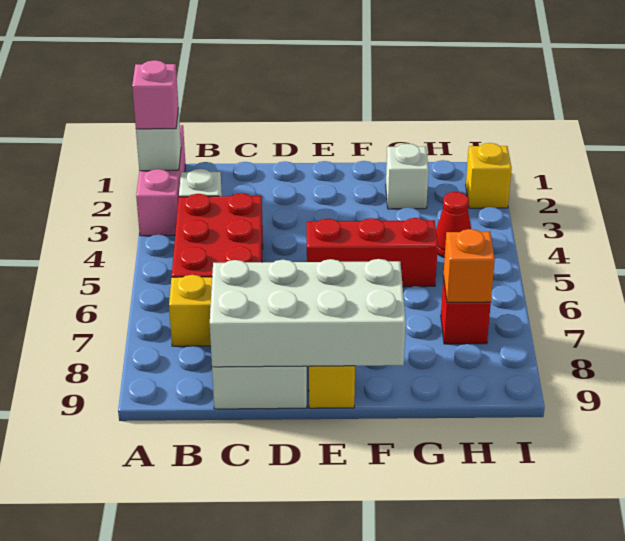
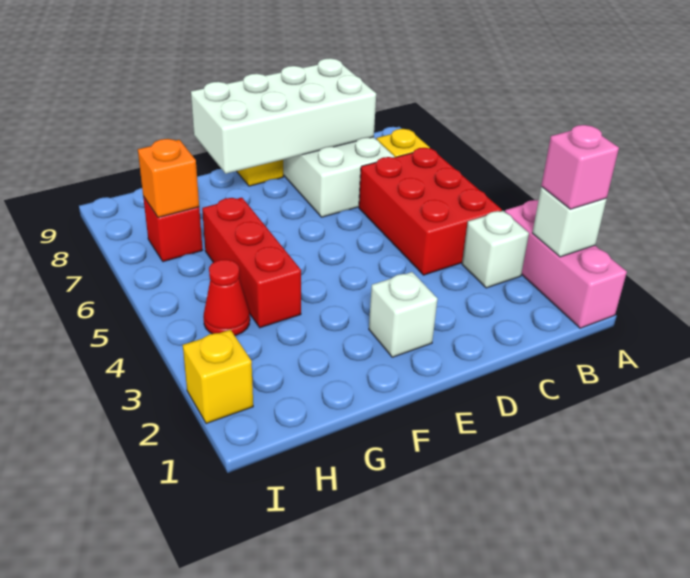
red 1x3 brick [307,218,438,287] -> red 1x3 brick turned to [202,198,301,328]
white 1x1 brick [386,144,429,209] -> white 1x1 brick moved to [369,272,437,357]

